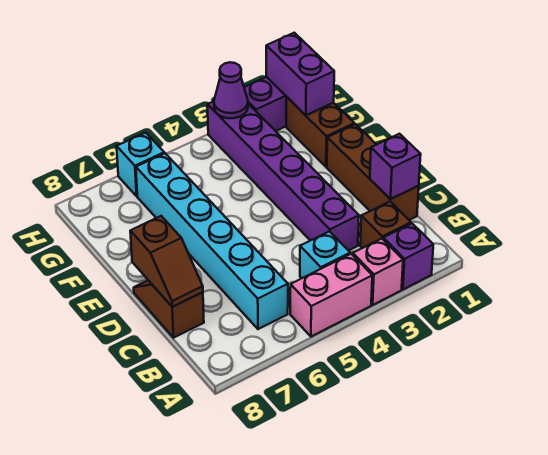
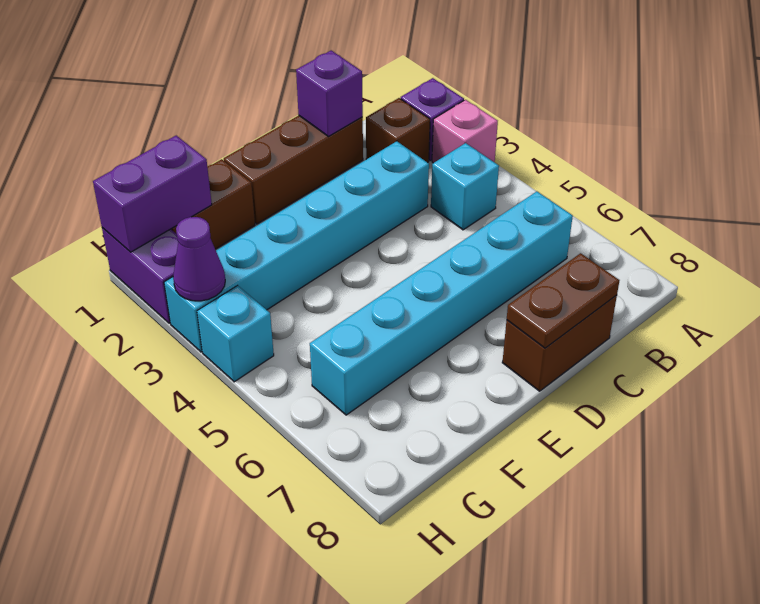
pink 1x2 brick [290,254,372,337] -> none
purple 1x6 brick [208,101,359,251] -> cyan 1x6 brick [164,141,429,352]
brown 1x2 slope [134,280,204,338] -> brown 1x2 brick [502,295,617,391]
brown 1x2 slope [130,216,203,307] -> brown 1x2 plate [507,253,619,348]
cyan 1x1 brick [117,133,164,196] -> cyan 1x1 brick moved to [197,286,274,382]

